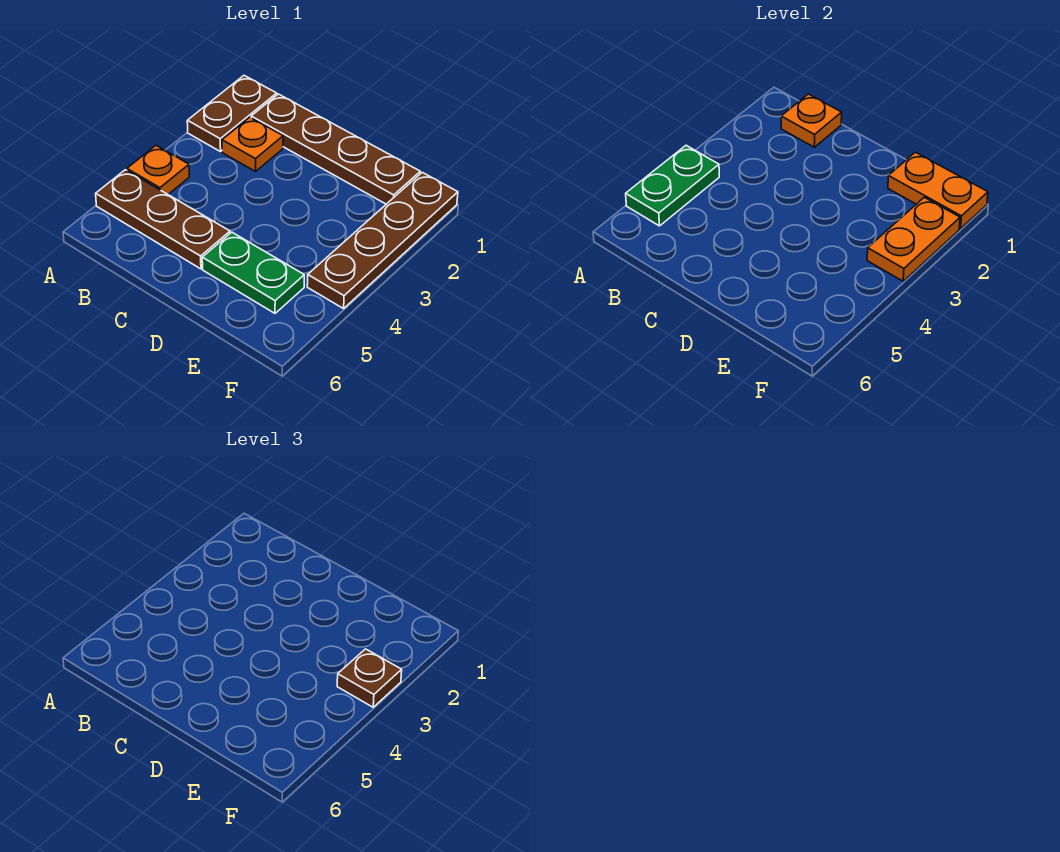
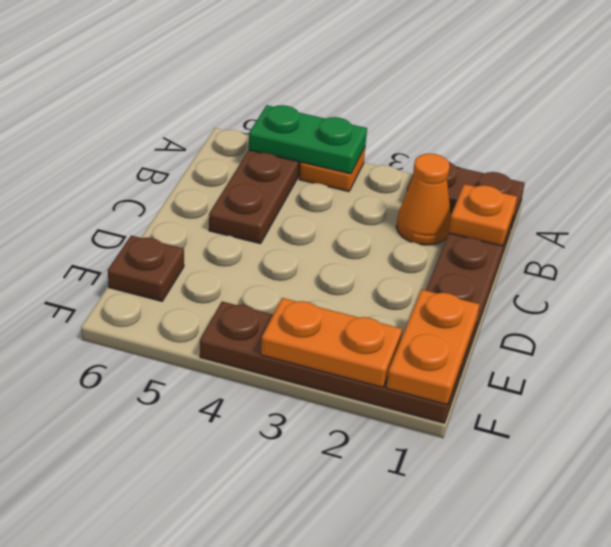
orange 1x1 plate [222,117,283,171] -> orange 1x1 cone [396,154,451,245]
green 1x2 plate [202,232,304,313] -> none
brown 1x1 plate [337,649,402,707] -> brown 1x1 plate moved to [108,236,184,301]

